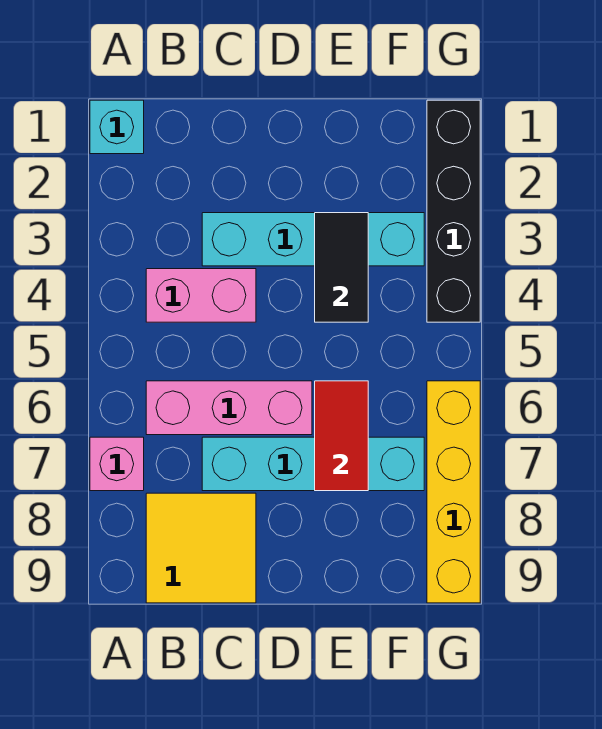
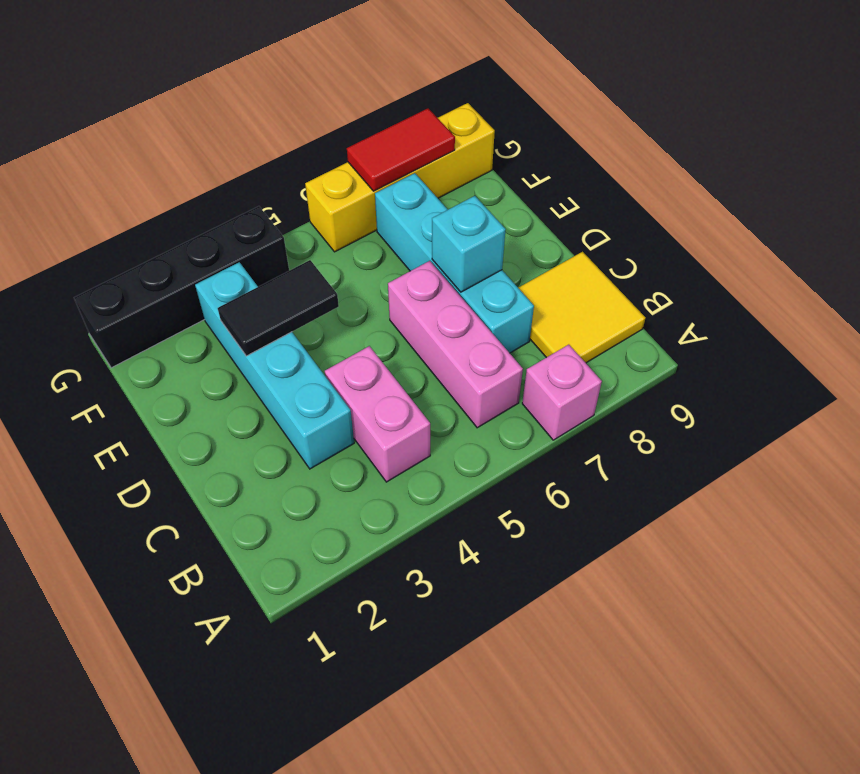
cyan 1x1 brick [90,100,144,154] -> cyan 1x1 brick moved to [432,196,506,292]
red 1x2 tile [315,381,368,491] -> red 1x2 tile moved to [347,109,455,191]

